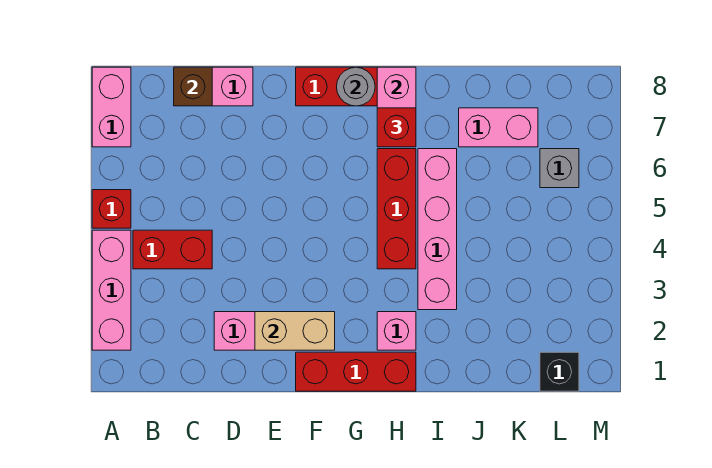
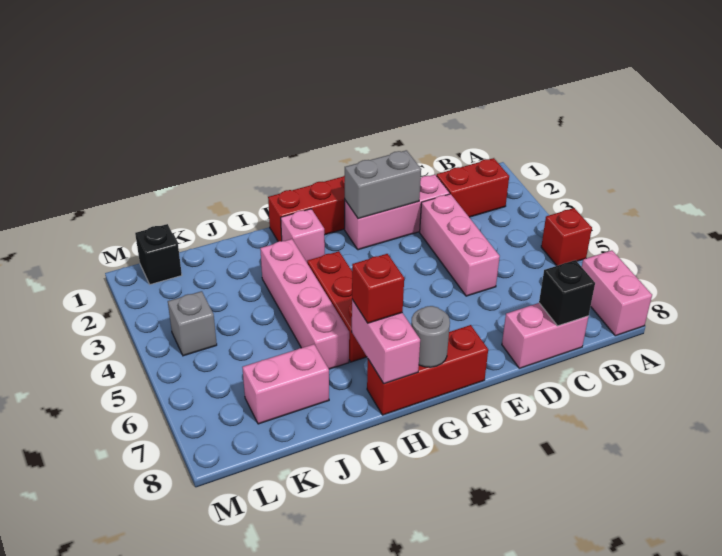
pink 1x3 brick [92,230,131,350] -> pink 1x3 brick moved to [420,194,500,296]
red 1x2 brick [133,230,212,269] -> red 1x2 brick moved to [436,158,509,217]
brown 1x1 brick [174,67,212,106] -> black 1x1 brick [539,260,595,326]
tan 1x2 brick [255,312,335,350] -> grey 1x2 brick [345,150,421,219]
grey 1x1 brick [540,149,579,188] -> grey 1x1 brick moved to [168,291,217,356]

